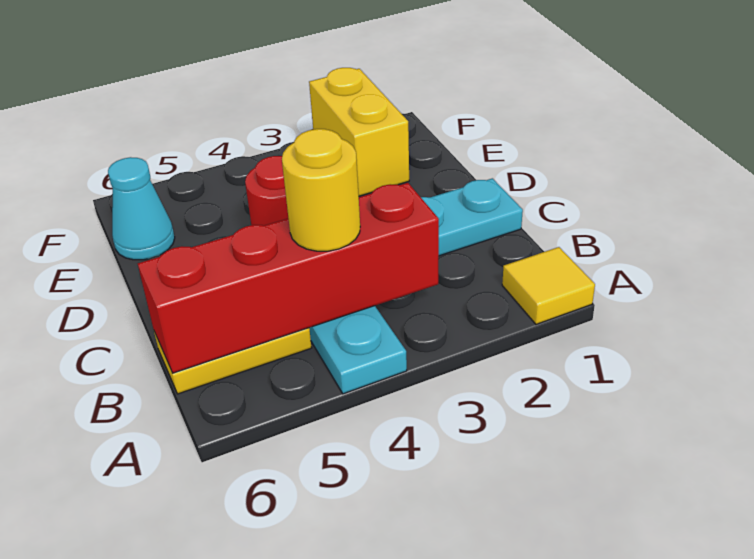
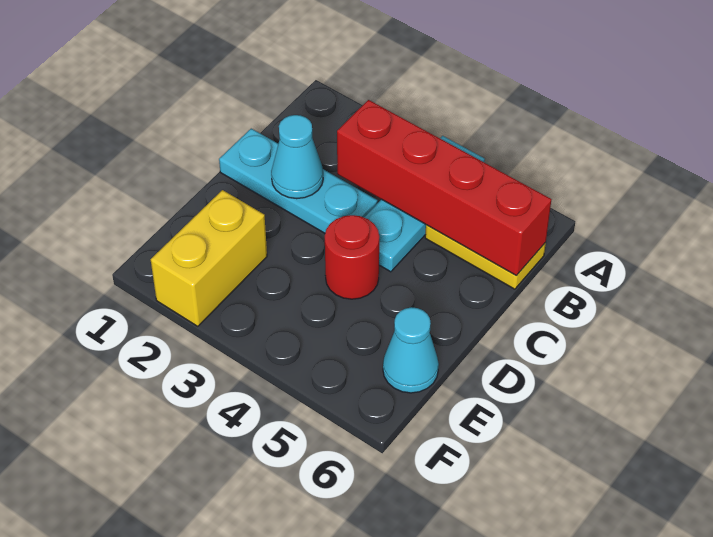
yellow 1x1 tile [502,247,595,324] -> none
yellow 1x1 round brick [282,129,360,251] -> none
none -> cyan 1x1 cone [271,115,323,199]

